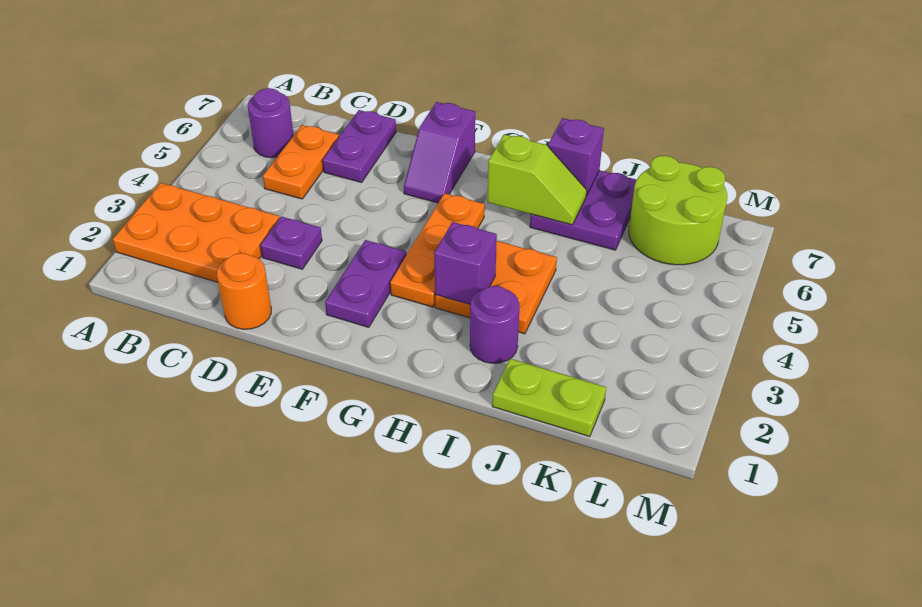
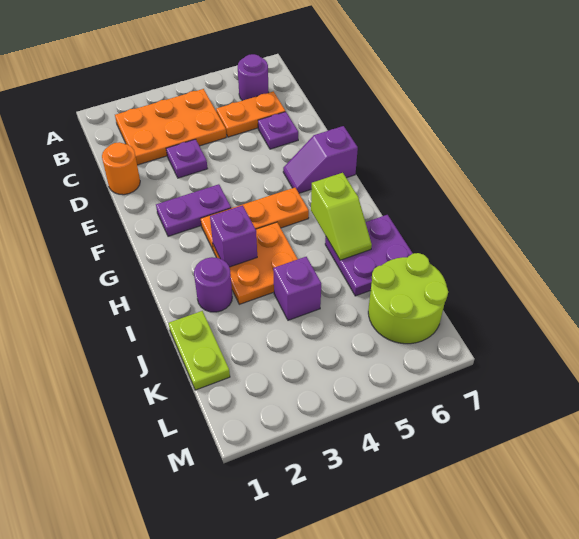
orange 2x3 plate [113,183,279,282] -> orange 2x3 plate turned to [115,89,226,165]
purple 1x2 plate [323,110,396,182] -> purple 1x1 plate [258,112,298,149]
purple 1x1 brick [548,118,604,196] -> purple 1x1 brick moved to [273,257,321,320]

